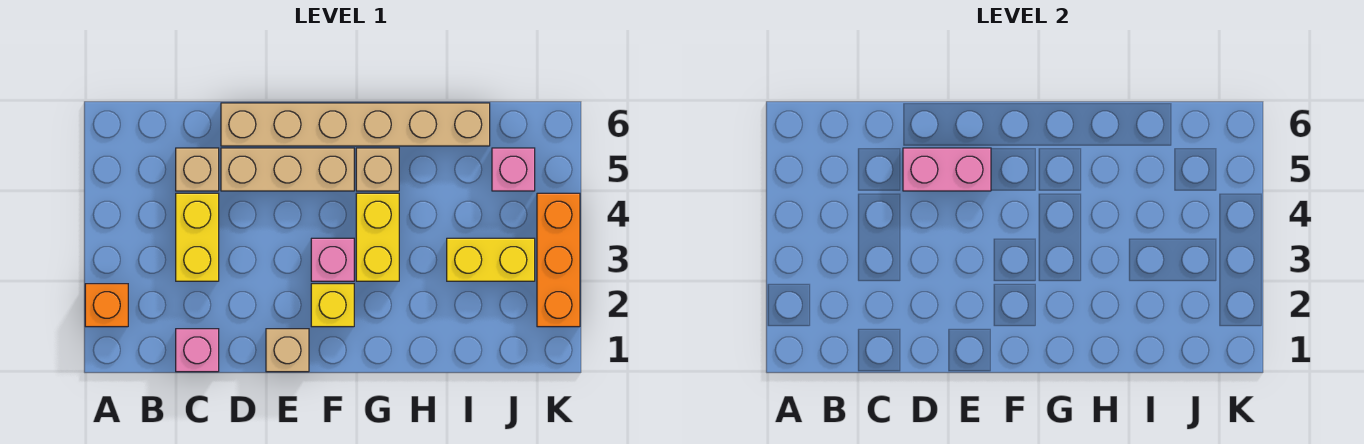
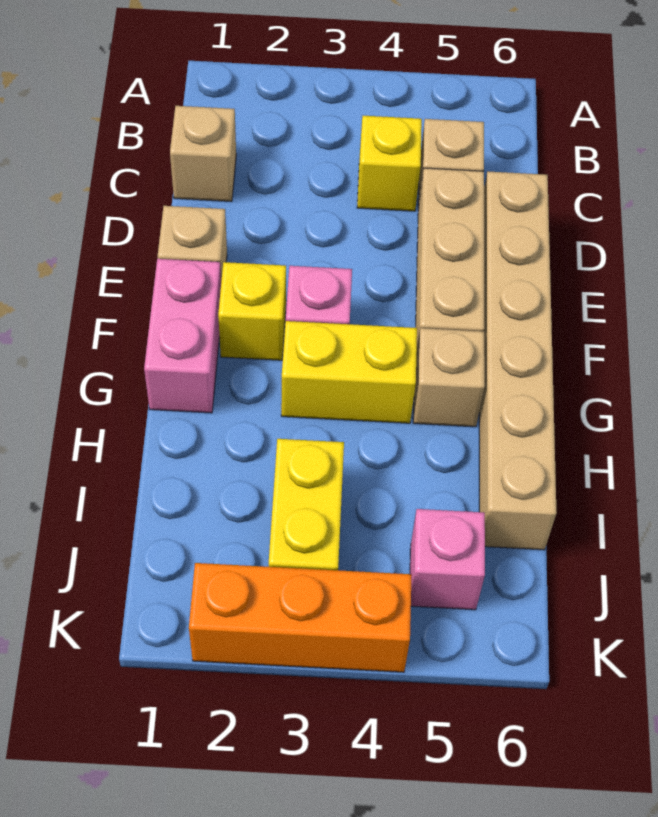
orange 1x1 brick [85,284,128,327] -> none
pink 1x1 brick [176,329,219,372] -> tan 1x1 brick [170,106,236,202]
yellow 1x2 brick [176,193,219,281] -> yellow 1x1 brick [357,116,422,211]
pink 1x2 brick [903,148,991,191] -> pink 1x2 brick moved to [144,259,221,413]

